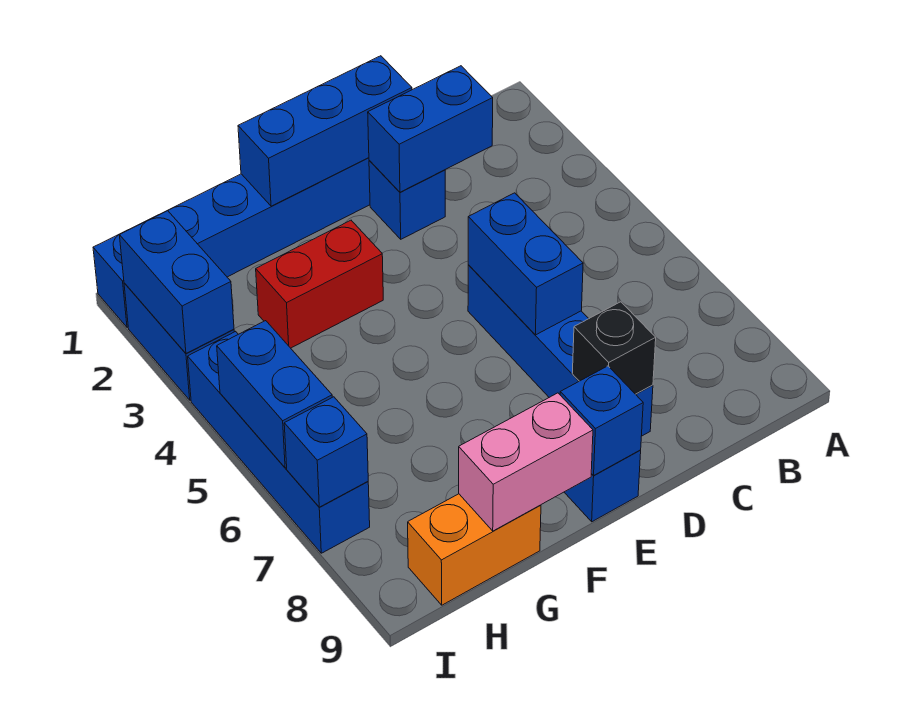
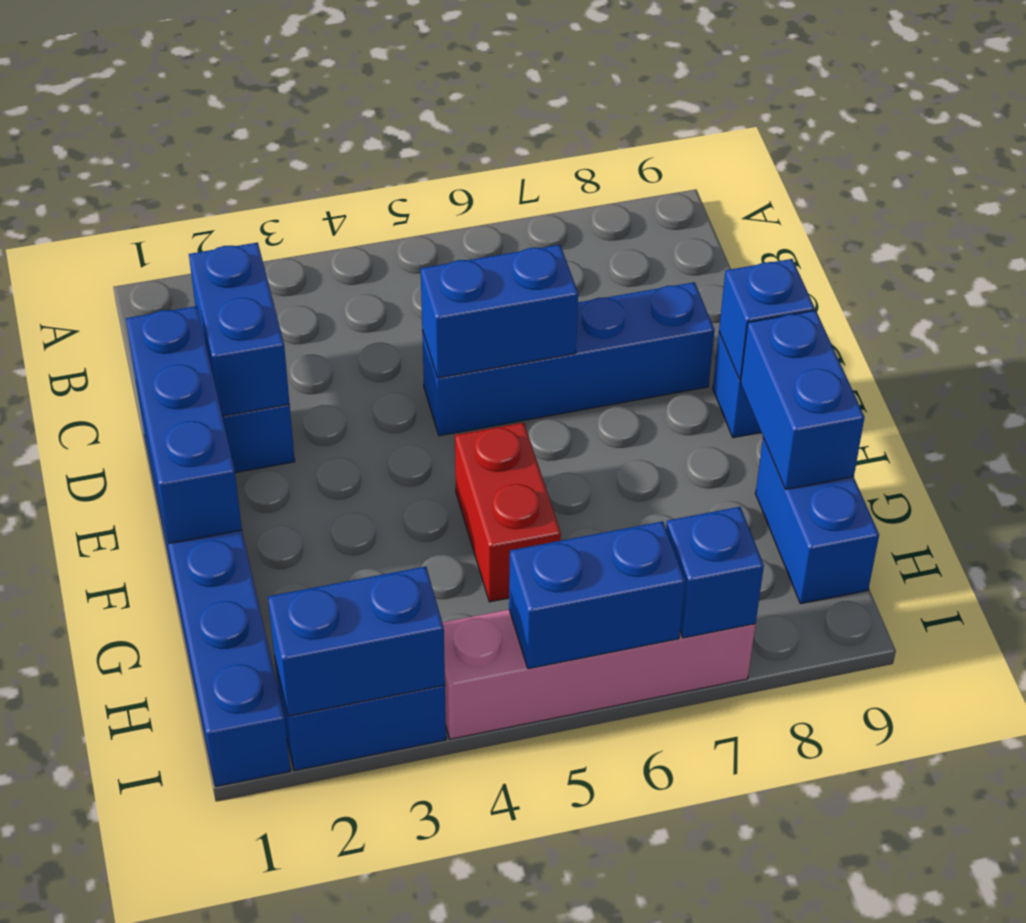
black 1x1 brick [572,302,656,394] -> none
red 1x2 brick [256,220,383,348] -> red 1x2 brick moved to [455,423,561,602]
pink 1x2 brick [459,393,593,531] -> blue 1x2 brick [741,310,865,489]
orange 1x2 brick [408,494,541,605] -> blue 1x2 brick [755,438,879,604]
blue 1x4 brick [188,331,370,553] -> pink 1x4 brick [442,610,755,739]

